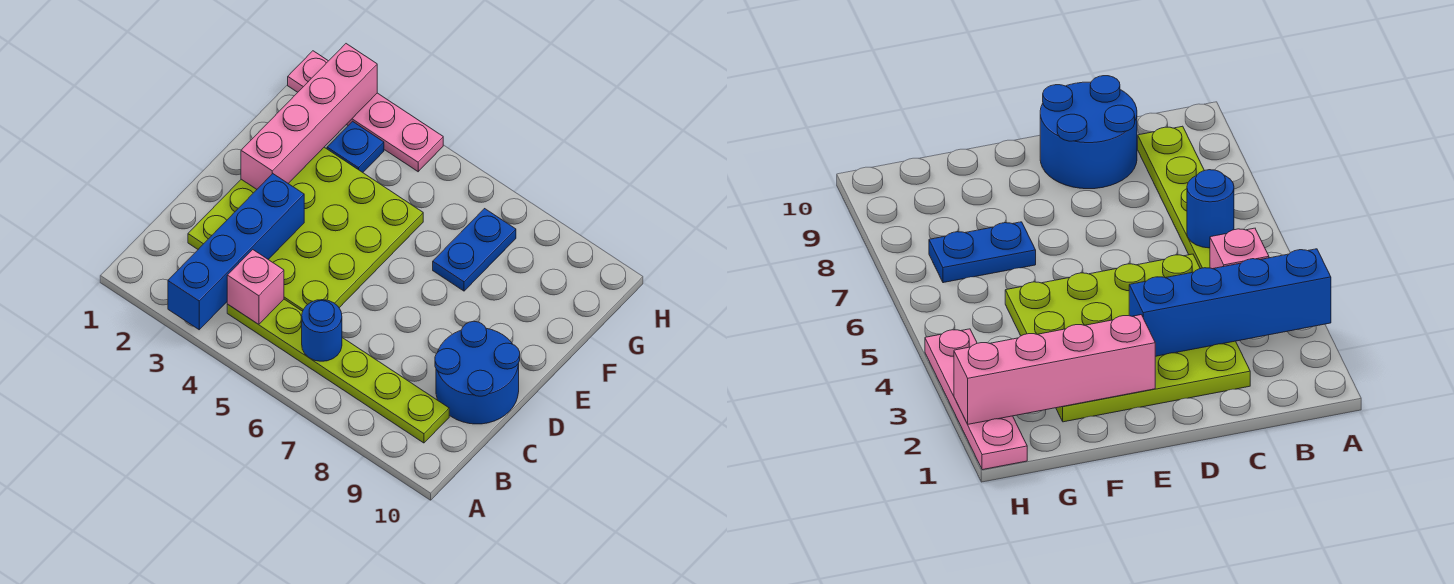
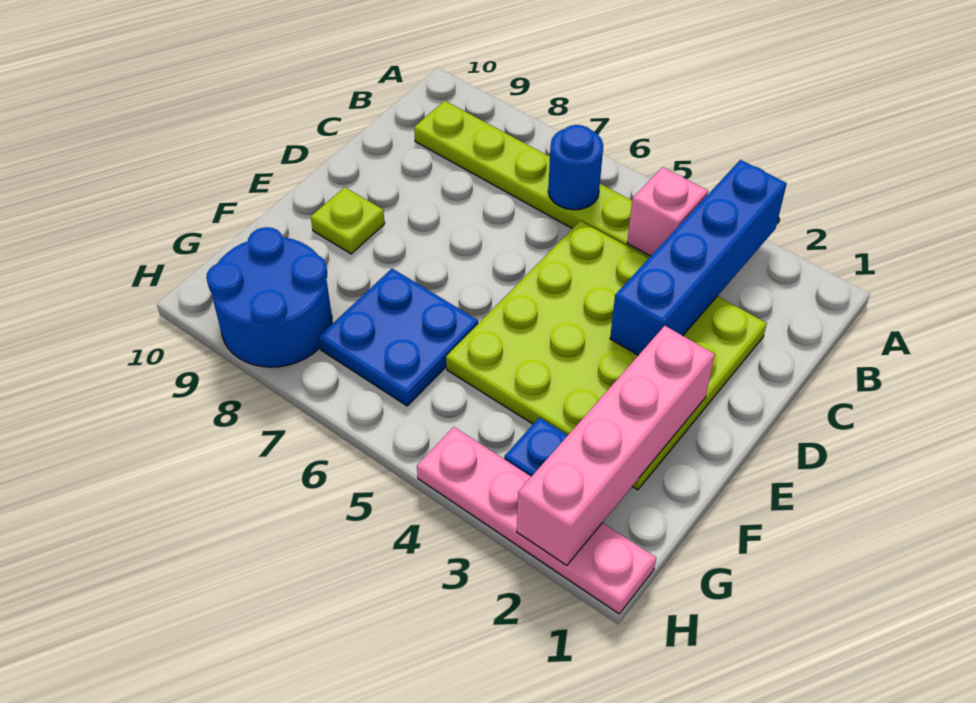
blue 2x2 round brick [435,321,520,424] -> blue 2x2 round brick moved to [206,227,332,367]
none -> lime 1x1 plate [311,187,385,254]
blue 1x2 plate [433,209,516,291] -> blue 2x2 plate [319,269,478,406]

